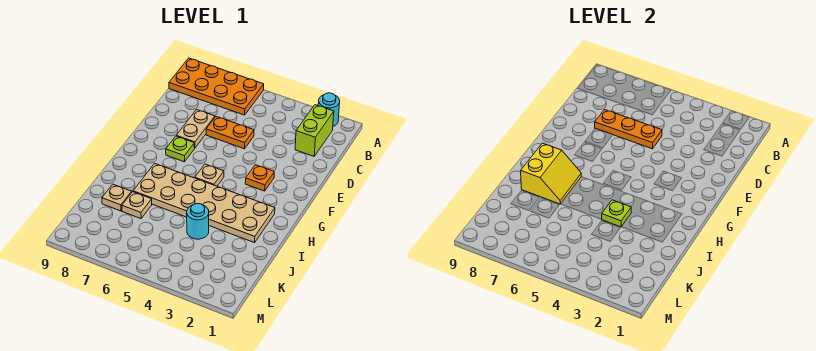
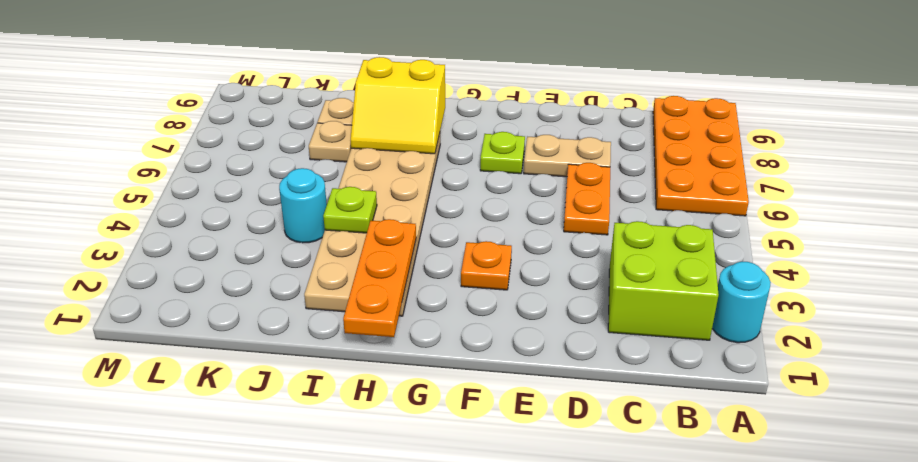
lime 1x2 brick [295,105,334,156] -> lime 2x2 brick [608,221,719,340]
orange 1x3 plate [595,110,662,149] -> orange 1x3 plate moved to [343,219,416,337]
tan 1x1 plate [195,164,224,186] -> none

